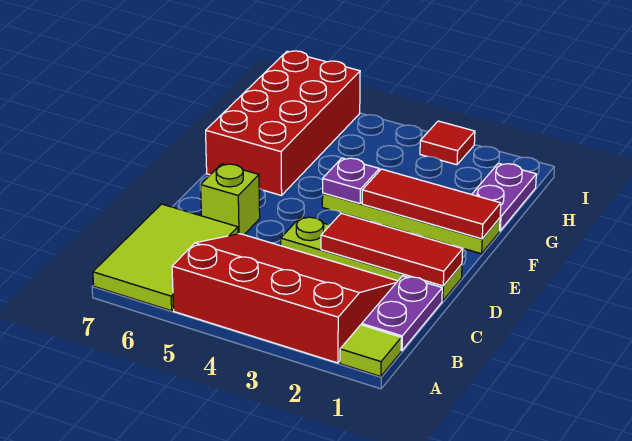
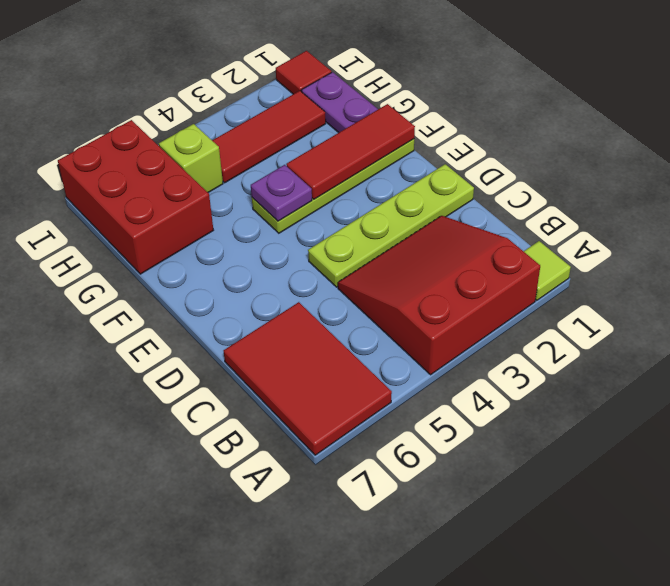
red 3x4 slope [172,234,398,363] -> red 3x3 slope [338,216,540,375]
lime 2x3 tile [93,204,238,311] -> red 2x3 tile [223,302,392,455]
purple 1x2 plate [362,276,442,351] -> none
red 1x3 tile [321,213,463,286] -> red 1x3 tile moved to [212,91,326,183]
lime 1x1 brick [201,164,260,235] -> lime 1x1 brick moved to [159,124,223,192]
red 2x4 brick [206,51,360,196] -> red 2x3 brick [58,120,213,274]
red 1x1 tile [420,121,475,165] -> red 1x1 tile moved to [276,51,331,94]

